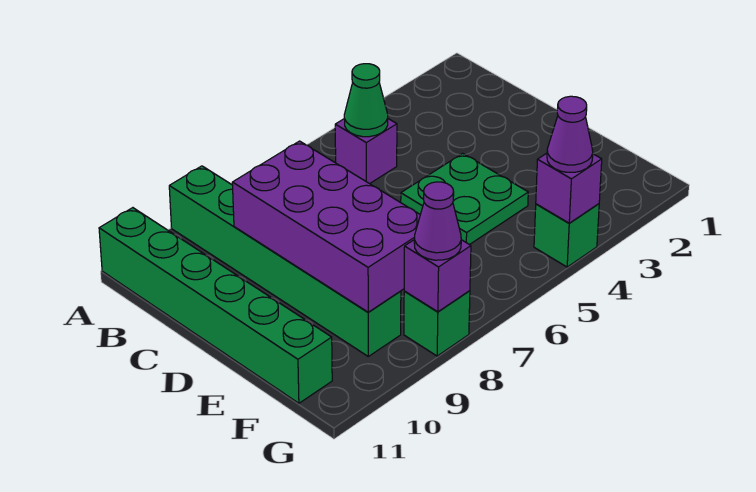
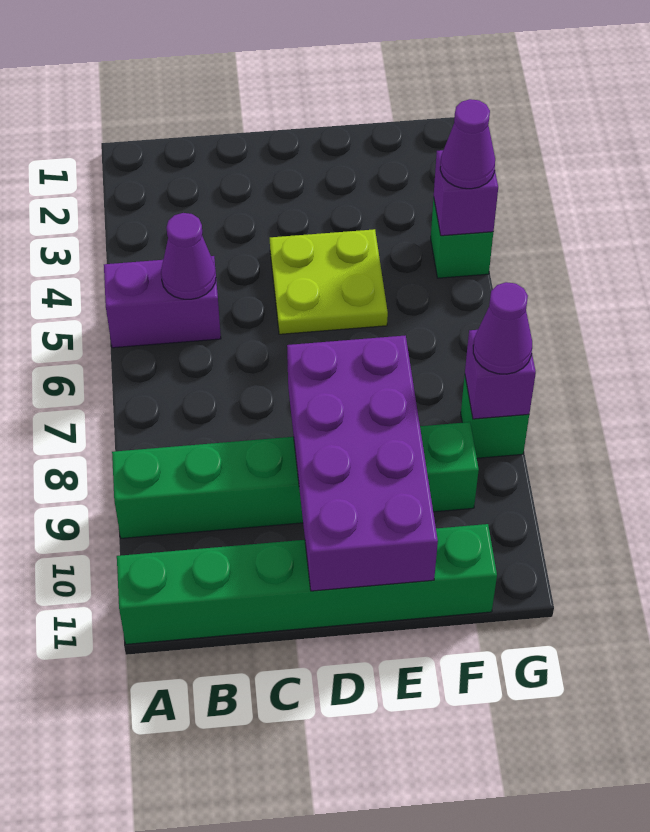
purple 1x1 brick [335,119,397,184] -> purple 1x2 brick [104,256,221,348]
green 1x1 cone [344,64,388,137] -> purple 1x1 cone [161,213,216,299]
purple 2x4 brick [232,141,420,312] -> purple 2x4 brick turned to [287,336,438,591]
green 2x2 plate [401,153,528,245] -> lime 2x2 plate [270,229,388,334]

